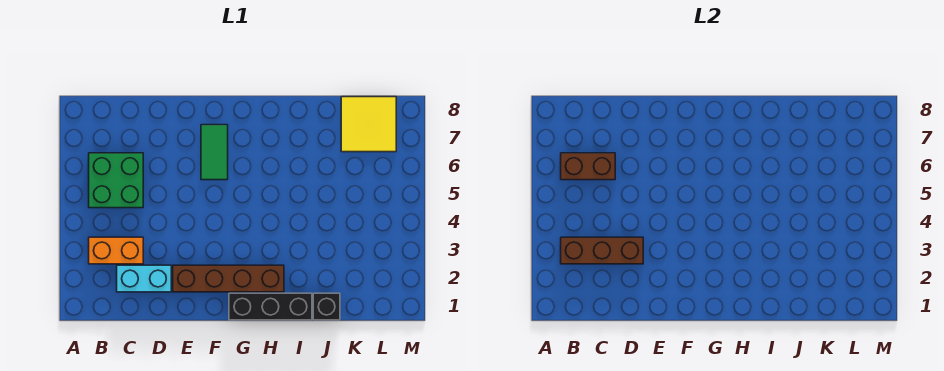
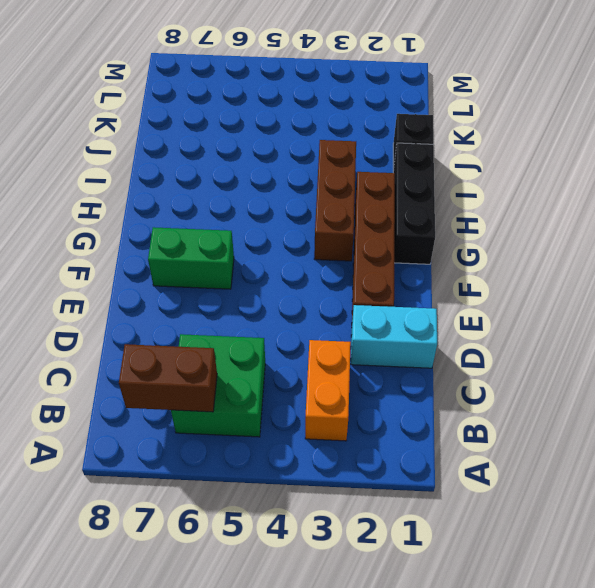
brown 1x3 brick [561,237,643,264] -> brown 1x3 brick moved to [314,140,356,261]
brown 1x2 brick [561,153,615,180] -> brown 1x2 brick turned to [119,344,217,412]
cyan 1x2 brick [117,265,171,292] -> cyan 1x2 brick turned to [351,305,437,368]
green 1x2 tile [201,125,228,180] -> green 1x2 brick [148,227,234,289]
yellow 2x2 tile [341,97,396,152] -> none

